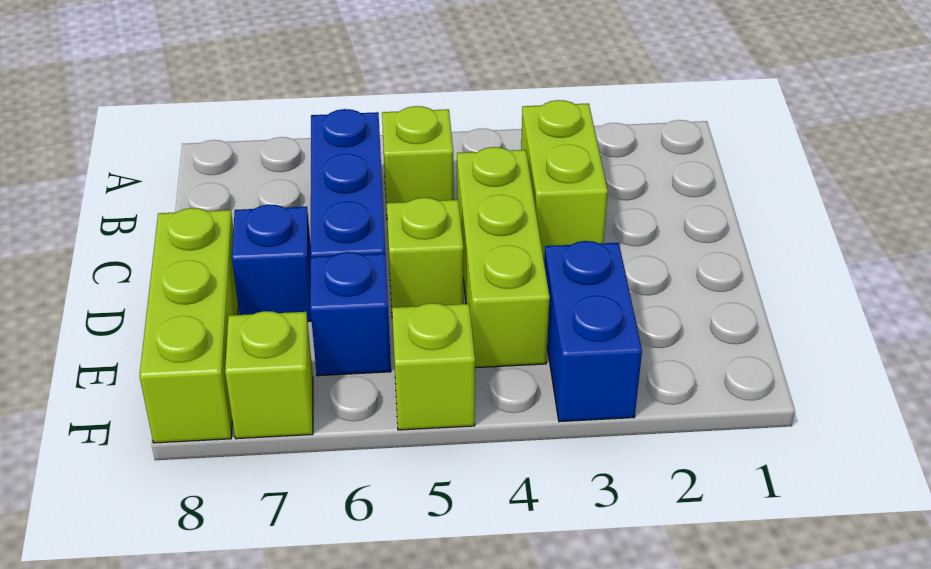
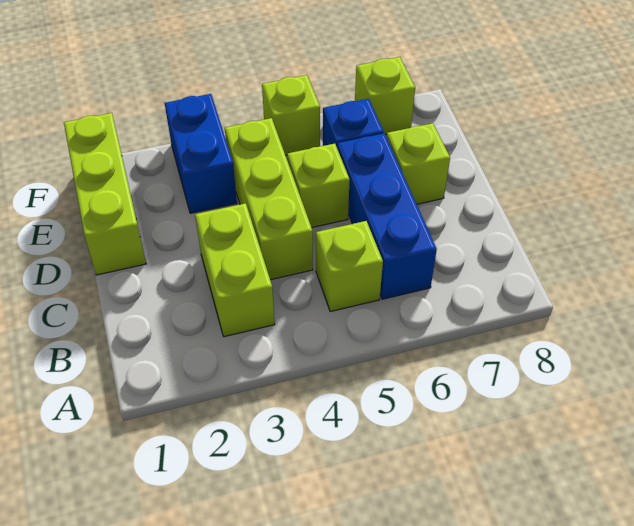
blue 1x1 brick [232,204,312,322] -> lime 1x1 brick [387,123,450,204]
lime 1x3 brick [140,208,238,443] -> lime 1x3 brick moved to [64,113,146,275]

